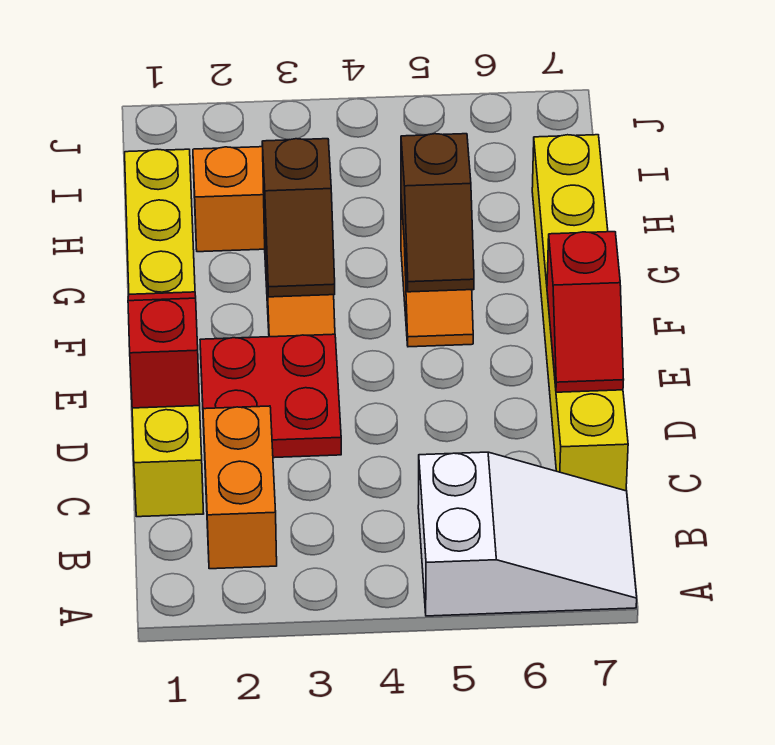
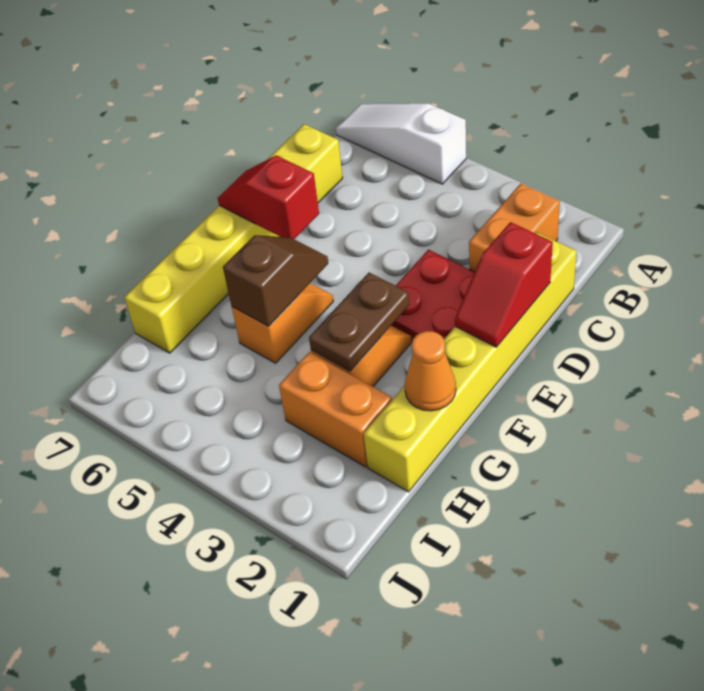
white 2x3 slope [418,452,637,616] -> white 1x3 slope [336,104,466,184]
red 1x2 slope [547,232,624,392] -> red 1x2 slope turned to [217,155,319,239]
brown 1x2 slope [262,139,335,297] -> brown 1x2 plate [309,273,409,371]
none -> orange 1x1 cone [405,331,456,411]

